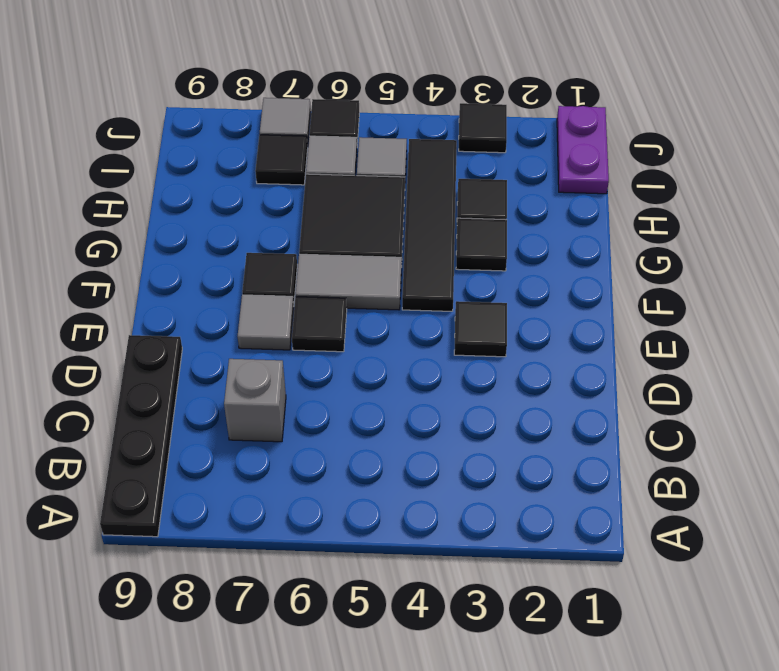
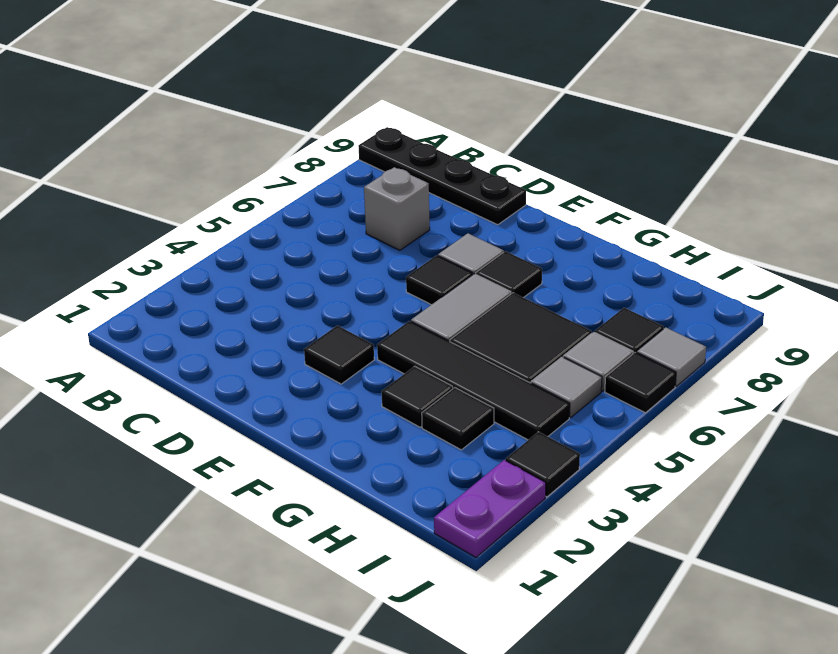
purple 1x2 plate [557,106,609,194] -> purple 1x2 plate turned to [434,460,546,557]

